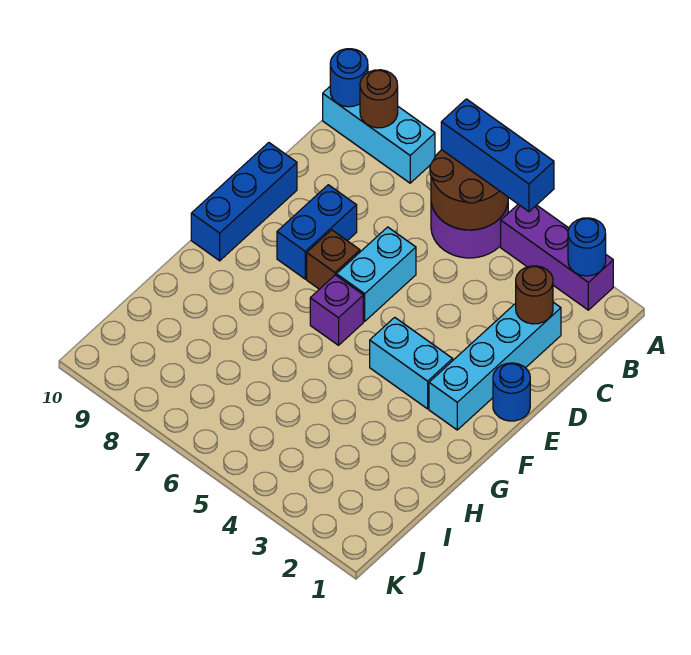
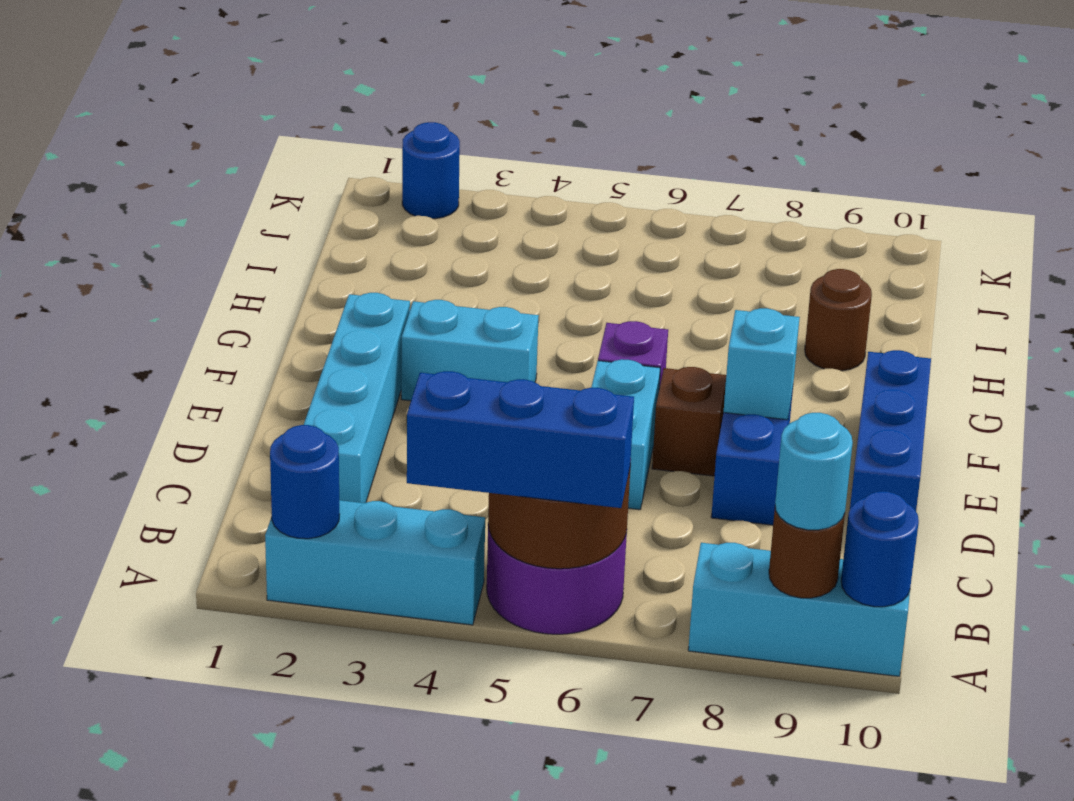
purple 1x3 brick [501,204,613,310] -> cyan 1x3 brick [265,500,485,625]
none -> cyan 1x1 round brick [775,413,853,530]
brown 1x1 round brick [516,266,553,324] -> brown 1x1 round brick moved to [805,269,872,371]
blue 1x1 round brick [493,363,530,421] -> blue 1x1 round brick moved to [402,122,460,219]
none -> cyan 1x1 brick [724,308,800,420]

